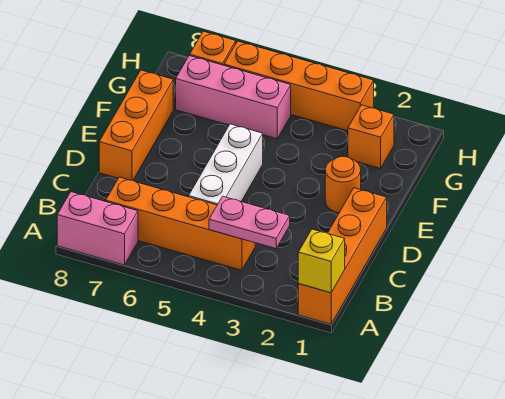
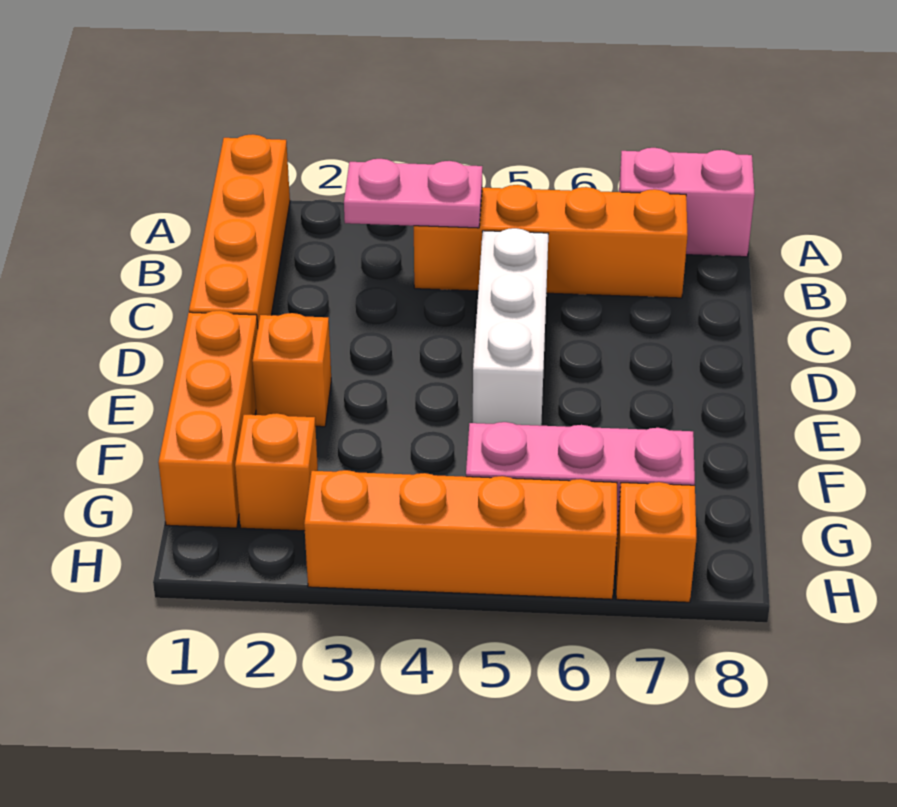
yellow 1x1 brick [298,229,345,293] -> none
orange 1x3 brick [99,70,173,180] -> orange 1x3 brick moved to [158,311,258,528]
orange 1x1 round brick [325,156,361,213] -> orange 1x1 brick [252,313,331,427]

